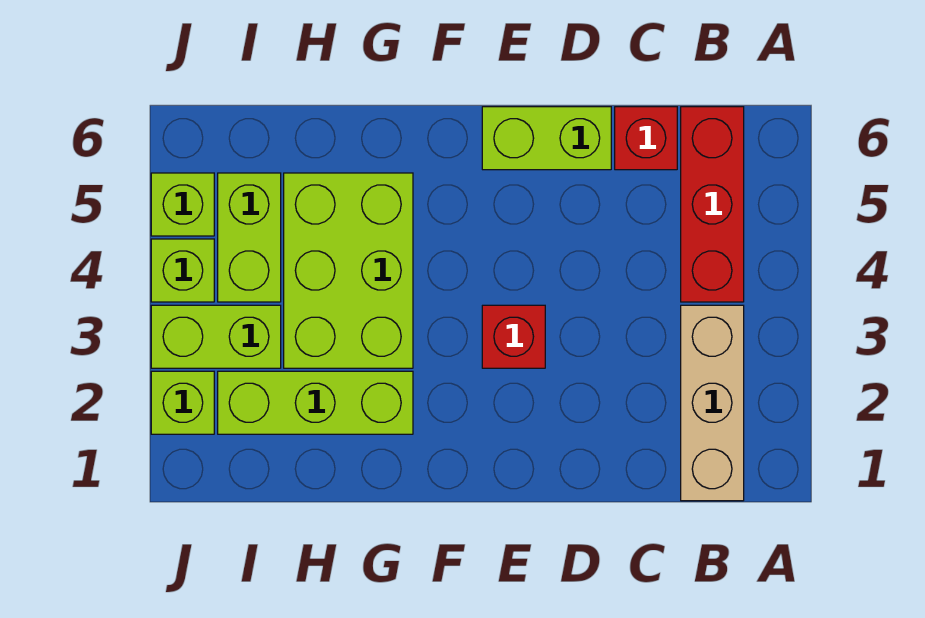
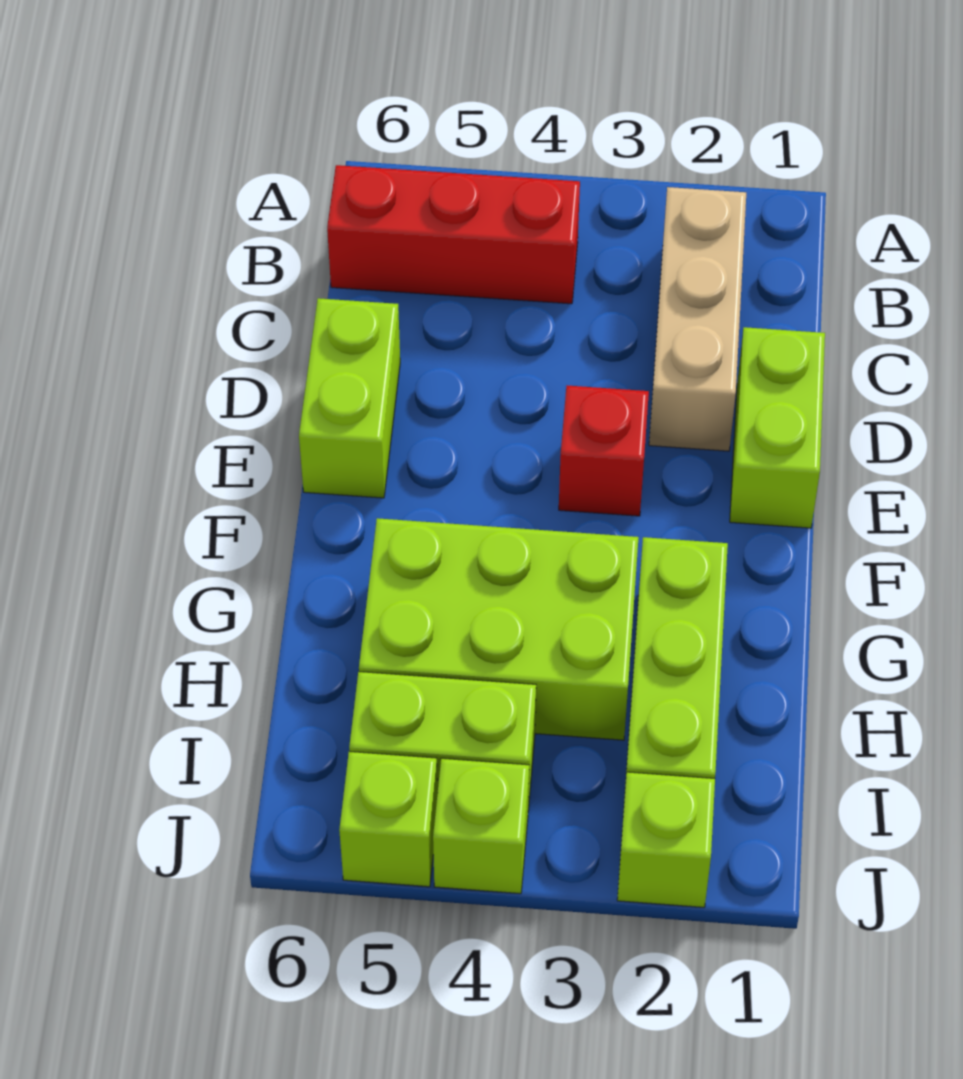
tan 1x3 brick [681,305,744,501] -> tan 1x3 brick turned to [649,187,746,451]
red 1x1 brick [615,107,677,170] -> none
lime 1x2 brick [151,305,281,368] -> lime 1x2 brick moved to [730,327,825,528]

